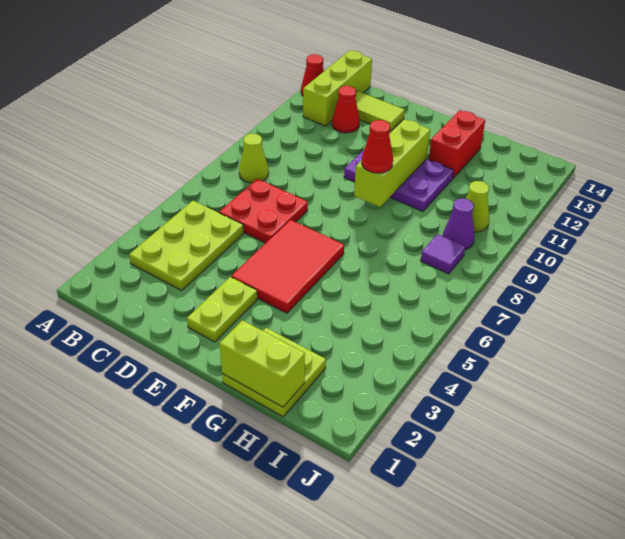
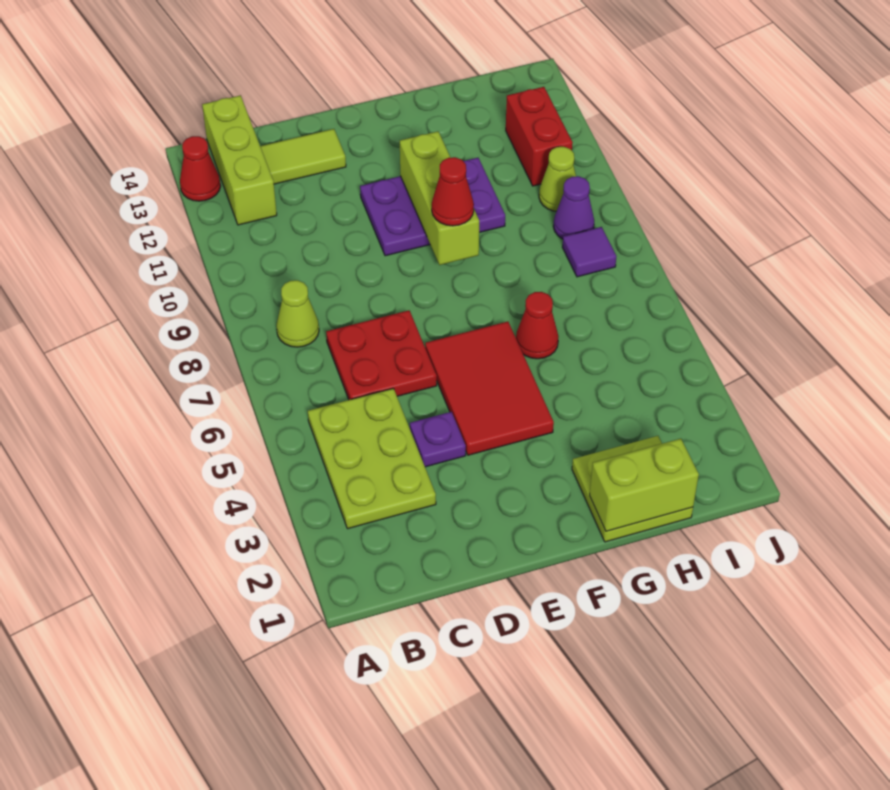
red 1x1 cone [332,86,360,133] -> red 1x1 cone moved to [516,292,559,359]
none -> purple 1x1 plate [410,412,466,467]
lime 1x2 plate [187,277,257,342] -> none
red 1x2 brick [429,110,485,178] -> red 1x2 brick moved to [506,87,573,186]

